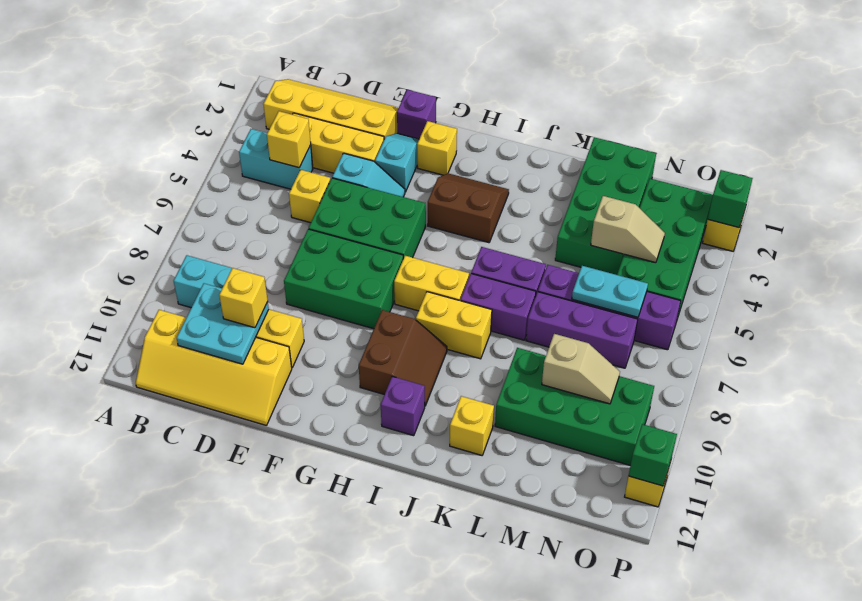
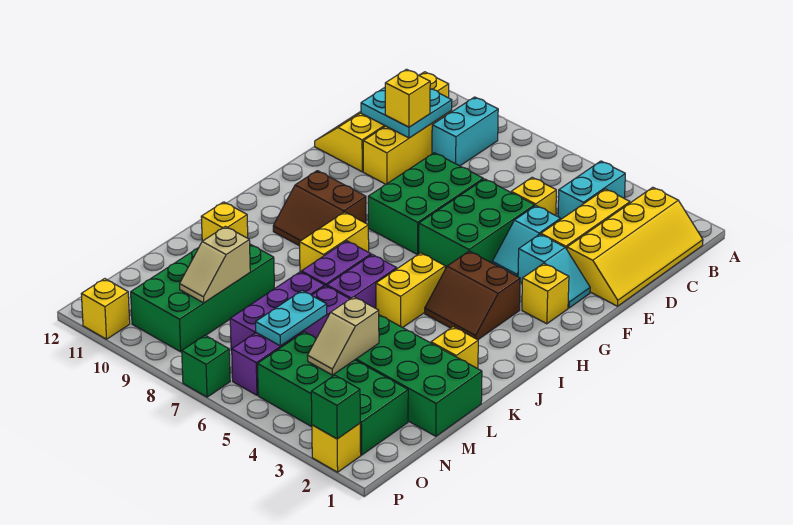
yellow 1x1 brick [267,111,311,168] -> yellow 1x1 brick moved to [431,327,478,369]
purple 1x1 brick [397,90,436,139] -> none
brown 2x2 slope [428,173,509,243] -> brown 2x2 slope turned to [425,251,520,340]
yellow 1x2 brick [394,256,469,311] -> yellow 1x2 brick moved to [376,253,445,328]
purple 1x1 brick [381,376,425,436] -> none
green 1x1 brick [629,424,677,486] -> green 1x1 brick moved to [182,335,230,397]

